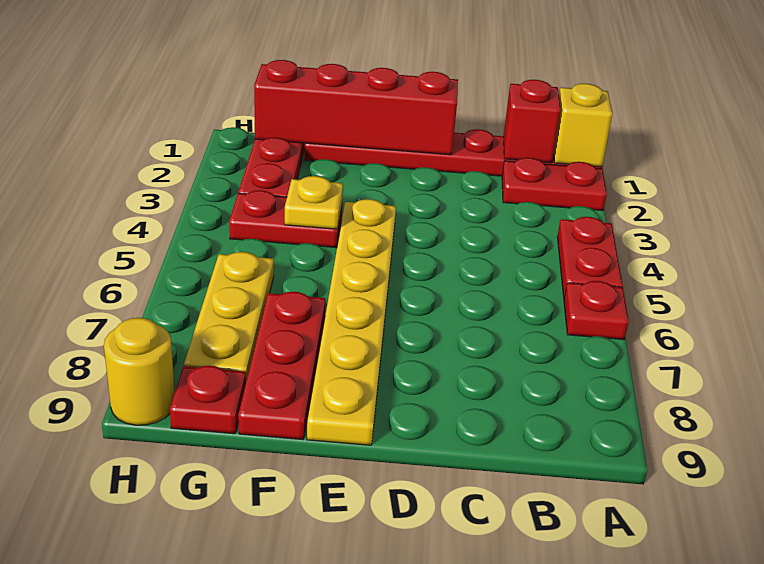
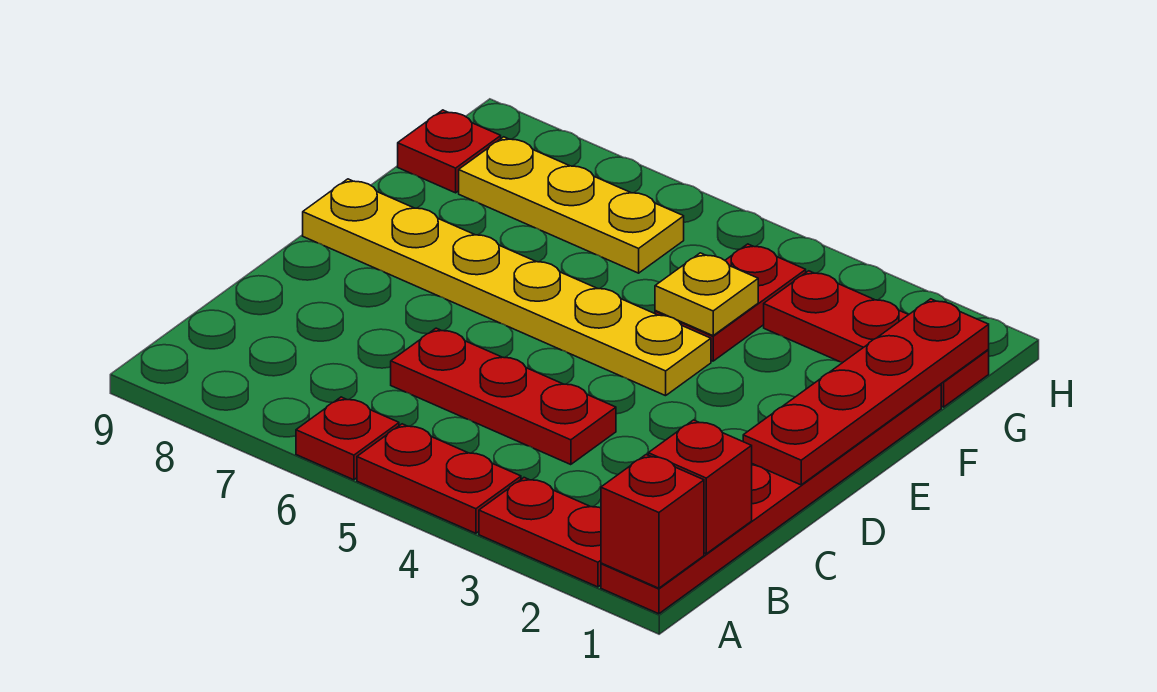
yellow 1x1 brick [554,84,612,167] -> red 1x1 brick [601,454,704,588]
red 1x2 plate [502,158,607,211] -> red 1x2 plate turned to [479,478,601,587]
red 1x4 brick [254,60,458,155] -> red 1x4 plate [743,299,989,485]
red 1x3 plate [238,292,325,439] -> red 1x3 plate moved to [391,328,616,465]
yellow 1x1 round brick [104,318,175,425] -> none

